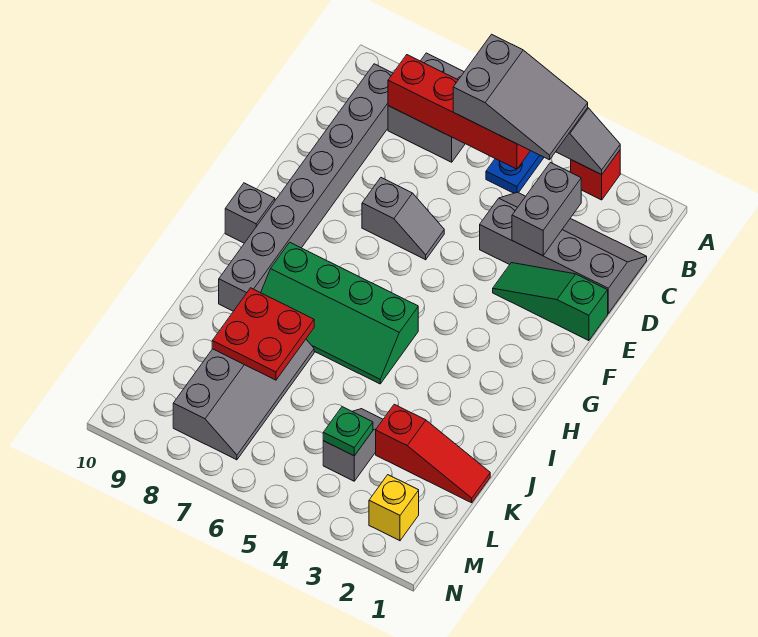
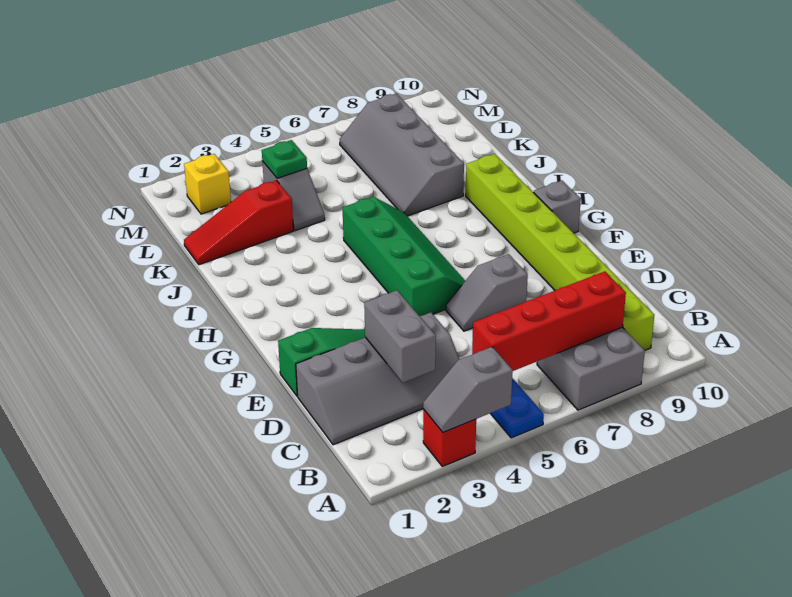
grey 2x3 slope [453,34,588,160] -> none
grey 1x8 brick [219,64,393,311] -> lime 1x8 brick [466,154,654,350]
green 2x4 slope [261,242,418,384] -> green 2x4 slope turned to [343,197,465,316]
red 2x2 plate [212,288,314,380] -> none

